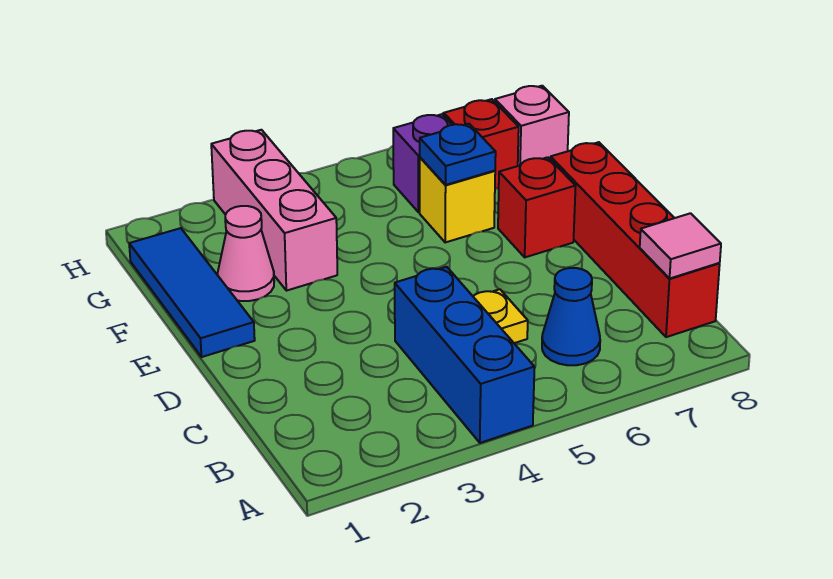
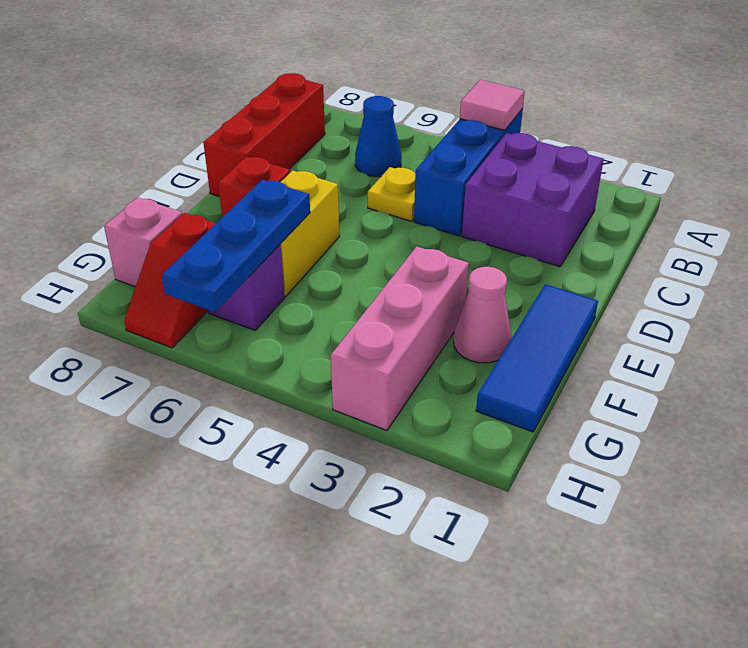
none -> purple 2x2 brick [462,133,604,267]
red 1x4 brick [550,142,720,337] -> red 1x3 brick [203,73,325,197]
pink 1x1 tile [640,213,721,278] -> pink 1x1 tile moved to [460,80,525,130]
yellow 1x1 brick [420,158,495,243] -> yellow 1x2 brick [280,170,339,296]
blue 1x1 plate [420,124,496,185] -> blue 1x3 plate [162,180,310,312]

